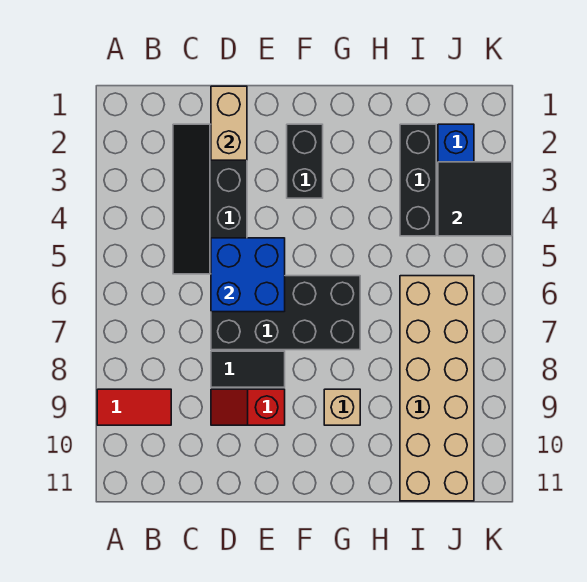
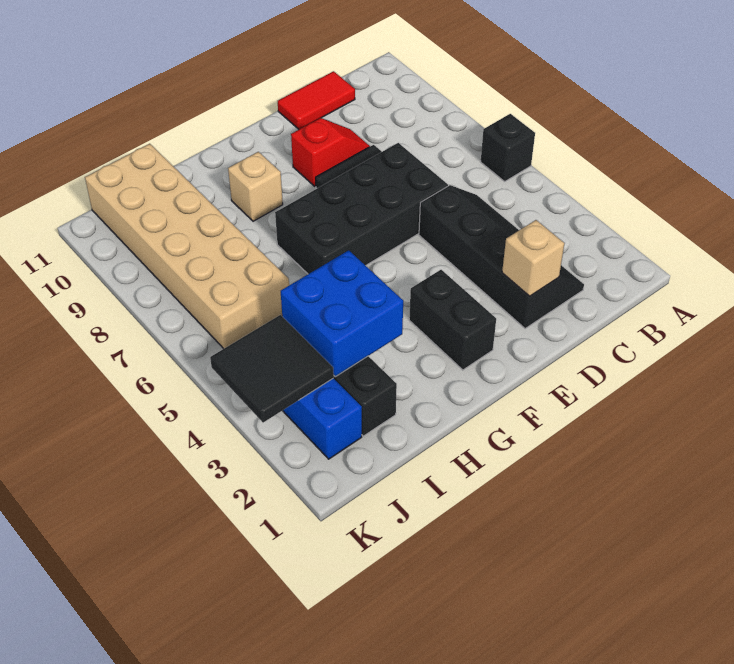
none -> black 1x1 brick [481,114,535,181]
red 1x2 tile [97,389,171,425] -> red 1x2 tile moved to [278,71,355,129]
tan 1x2 brick [211,86,247,160] -> tan 1x1 brick [502,220,564,296]
blue 2x2 brick [211,238,285,312] -> blue 2x2 brick moved to [281,250,403,377]

